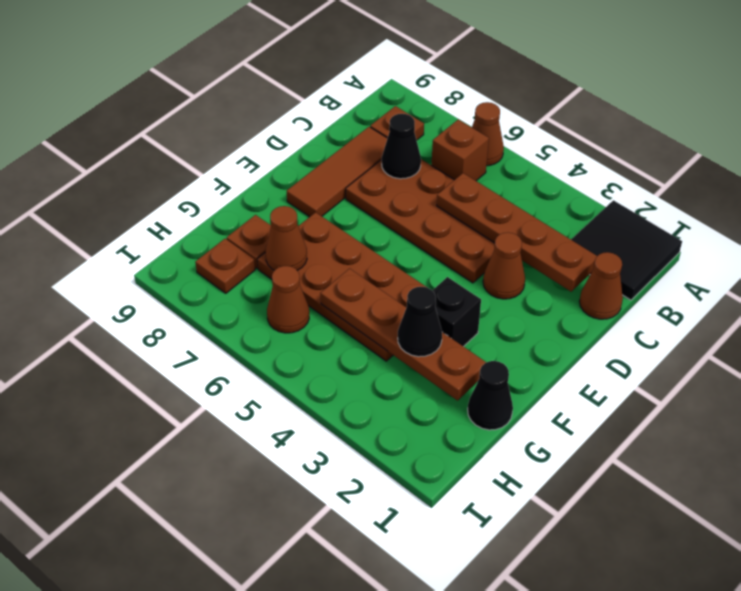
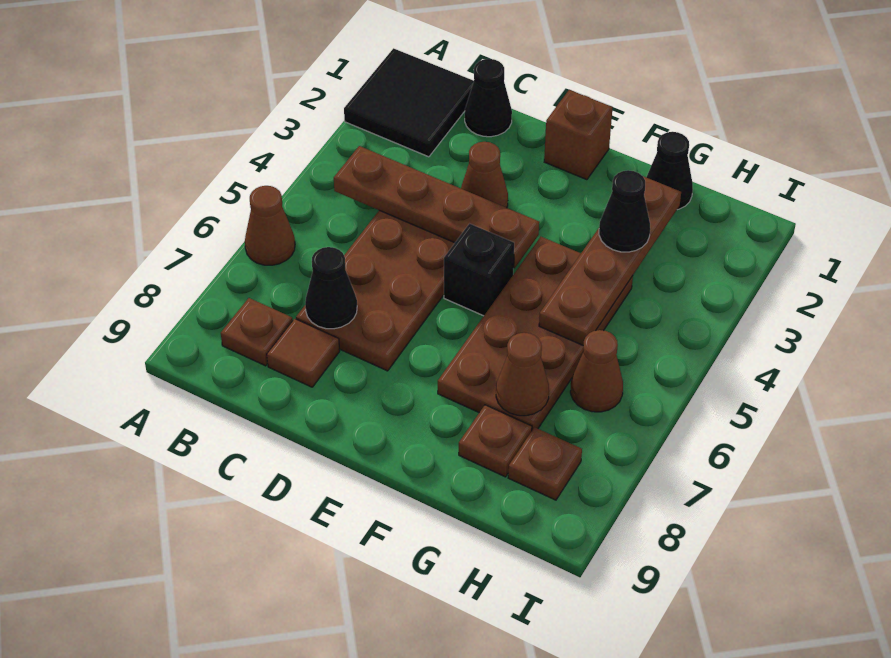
brown 1x1 brick [432,120,489,181] -> brown 1x1 brick moved to [544,90,613,180]
brown 1x1 cone [579,252,623,319] -> black 1x1 cone [465,59,512,137]
brown 1x4 plate [437,173,597,292] -> brown 1x4 plate turned to [334,146,539,268]
brown 1x3 tile [287,127,387,217] -> brown 1x1 tile [267,319,340,387]
black 1x1 brick [432,277,481,347] -> black 1x1 brick moved to [444,224,514,316]

